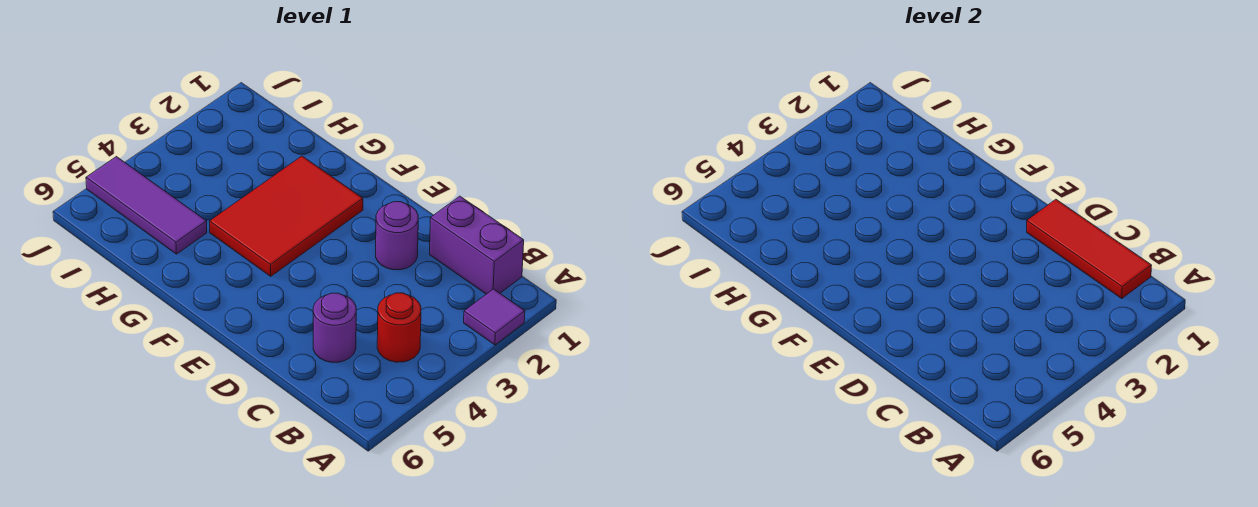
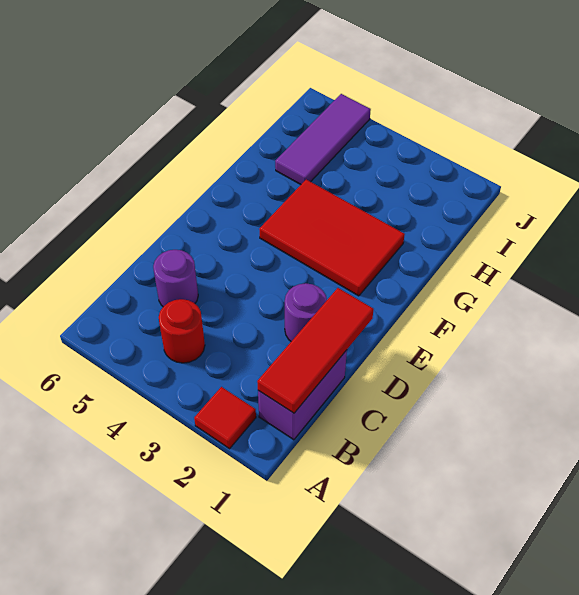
purple 1x1 tile [464,289,525,345] -> red 1x1 tile [194,387,256,449]

